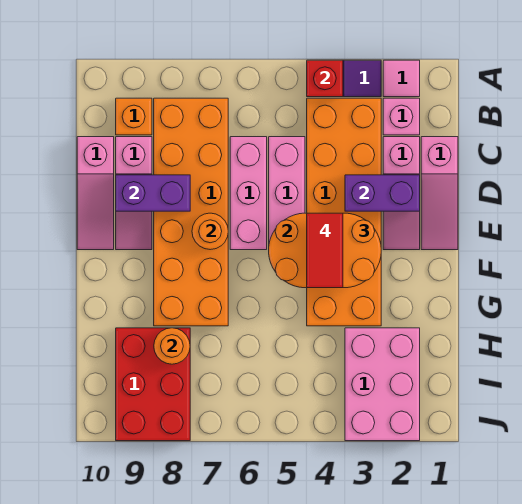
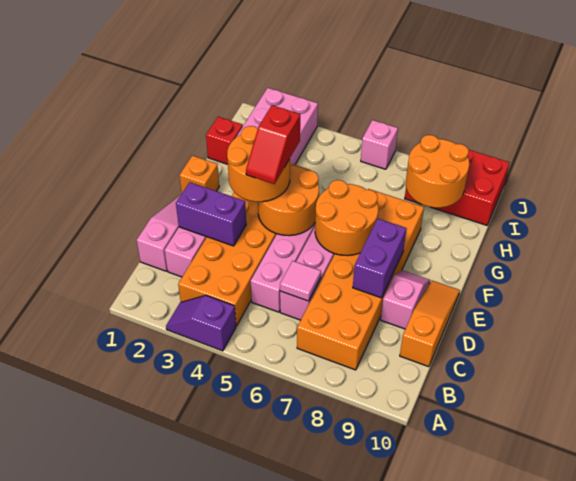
pink 1x1 tile [383,60,420,97] -> pink 1x1 tile moved to [280,261,321,301]
red 1x1 brick [307,60,343,97] -> red 1x1 brick moved to [206,117,243,164]
pink 1x1 brick [383,98,420,135] -> pink 1x1 brick moved to [361,120,398,169]
orange 1x1 brick [116,98,152,135] -> orange 1x1 brick moved to [180,156,219,193]
pink 1x3 slope [116,137,152,250] -> pink 1x2 slope [381,270,430,329]
pink 1x3 slope [77,137,114,250] -> orange 1x3 slope [400,281,460,367]
purple 1x2 brick [116,175,190,211] -> purple 1x2 brick turned to [353,219,407,298]
red 1x2 tile [307,213,343,288] -> red 1x2 slope [246,105,300,184]
orange 1x1 round brick [192,213,228,250] -> orange 2x2 round brick [315,180,378,255]
red 2x3 brick [116,328,190,441] -> red 2x3 brick turned to [405,150,510,225]
orange 1x1 round brick [154,328,190,364] -> orange 2x2 round brick [406,135,469,208]

